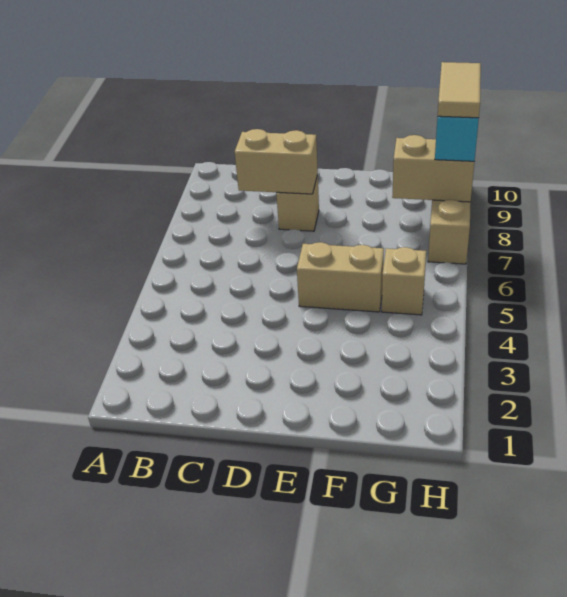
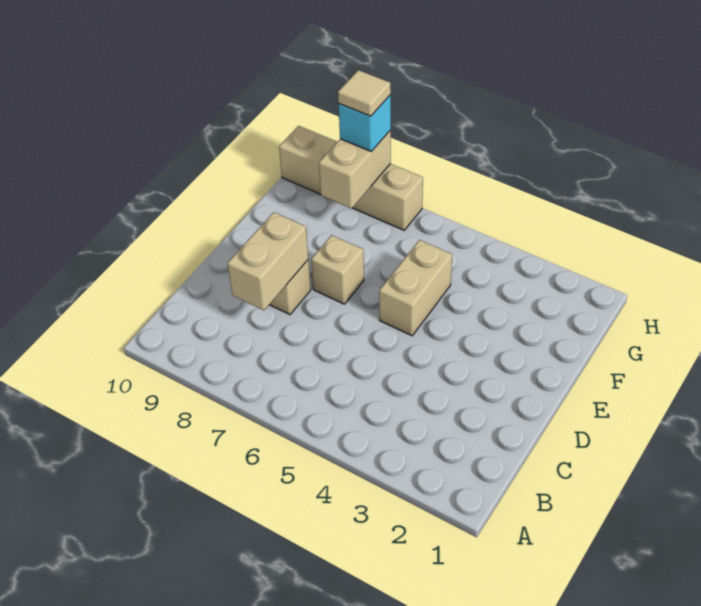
tan 1x1 brick [382,247,426,315] -> tan 1x1 brick moved to [311,235,364,304]
tan 1x2 tile [438,62,481,118] -> tan 1x1 tile [338,70,391,116]

